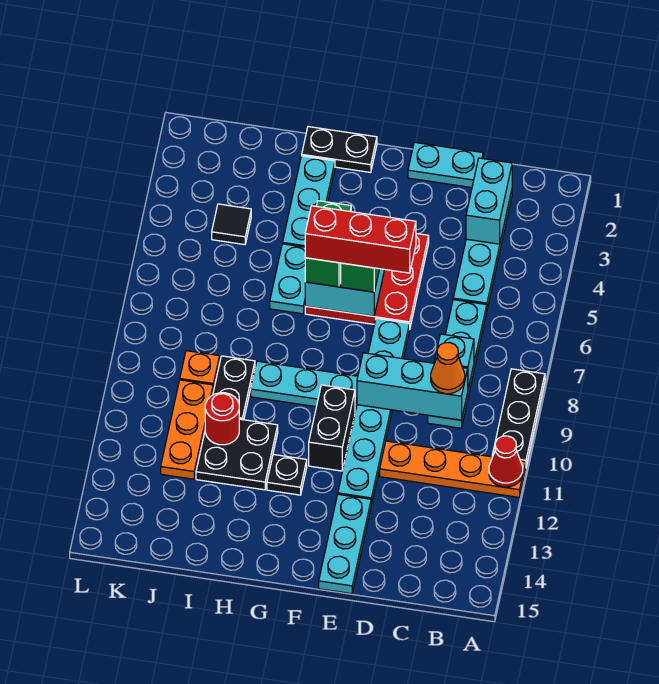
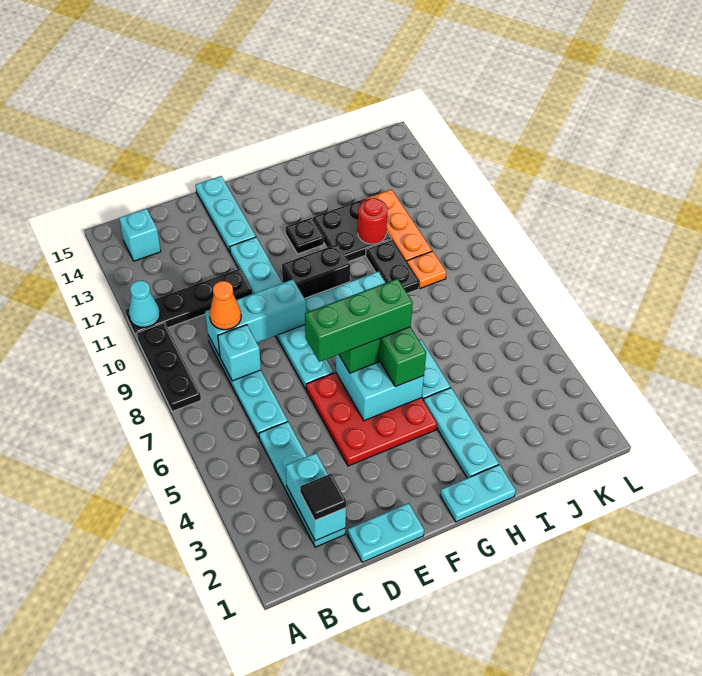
orange 1x4 plate [380,441,526,497] -> black 1x4 plate [125,269,252,338]
red 1x1 cone [489,436,523,487] -> cyan 1x1 cone [129,280,160,327]
none -> cyan 1x1 brick [119,209,161,261]
red 1x3 brick [305,206,416,273] -> green 1x3 brick [305,279,413,362]
black 1x2 brick [309,385,355,471] -> black 1x2 brick turned to [282,244,350,298]
black 1x2 plate [302,127,377,173] -> cyan 1x2 plate [440,465,516,522]
black 1x1 tile [212,204,251,245] -> black 1x1 tile moved to [300,474,346,520]

